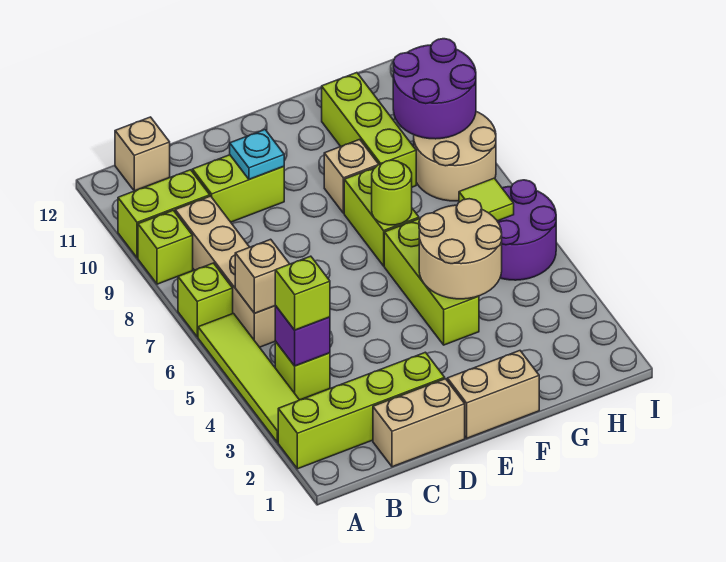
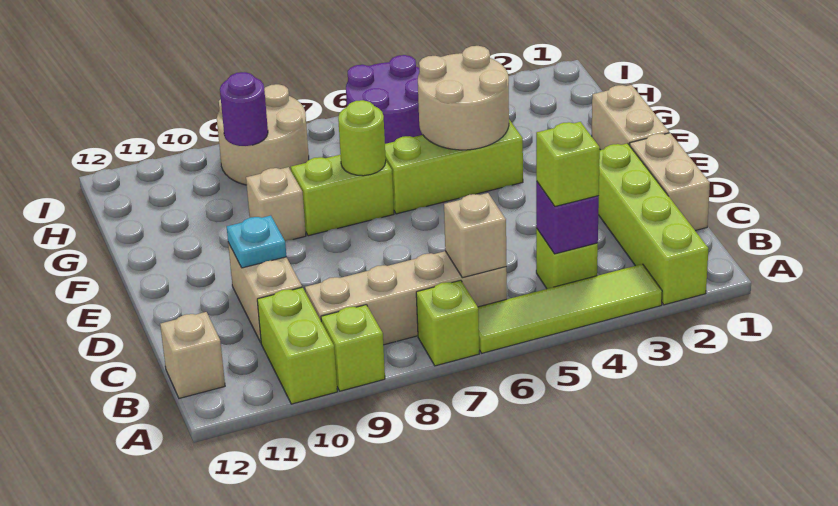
lime 1x2 brick [192,155,284,222] -> tan 1x2 brick [228,243,302,342]
lime 1x3 brick [322,73,416,187] -> none
lime 1x1 tile [459,178,514,221] -> none
purple 2x2 round brick [393,39,476,139] -> purple 1x1 round brick [220,72,268,146]

